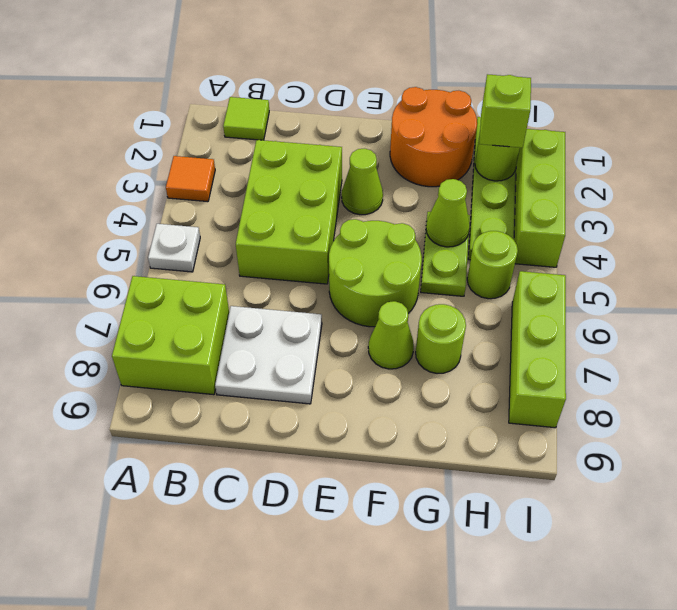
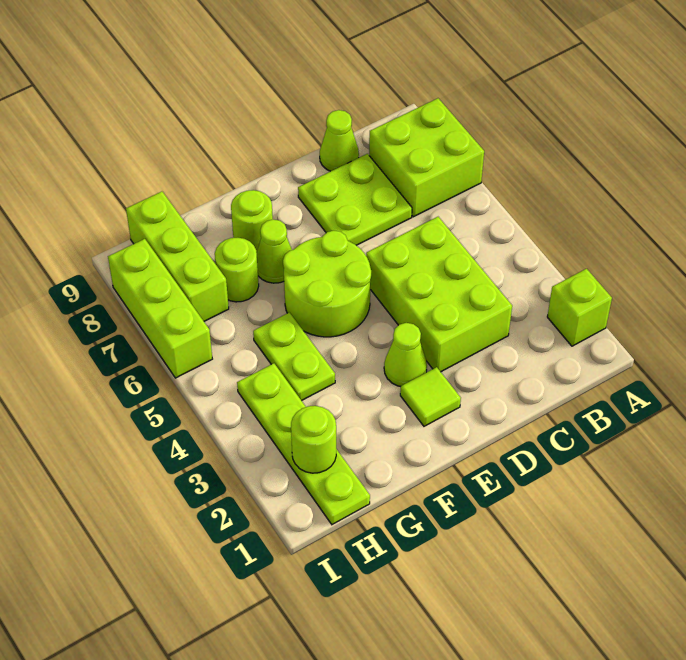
orange 1x1 tile [166,156,215,202] -> none
white 1x1 plate [148,224,200,272] -> none
lime 1x1 tile [223,97,269,140] -> lime 1x1 tile moved to [400,367,461,426]
white 2x2 plate [215,306,322,404] -> lime 2x2 plate [298,154,412,245]
orange 2x2 round brick [390,87,477,187] -> none
lime 1x1 cone [426,179,470,247] -> lime 1x1 cone moved to [320,110,359,171]
lime 1x1 brick [480,74,531,148] -> lime 1x1 brick moved to [547,269,612,346]
lime 1x1 round brick [467,231,518,299] -> lime 1x1 round brick moved to [231,190,273,253]
lime 1x3 brick [514,129,565,267] -> lime 1x3 brick moved to [126,192,229,321]

